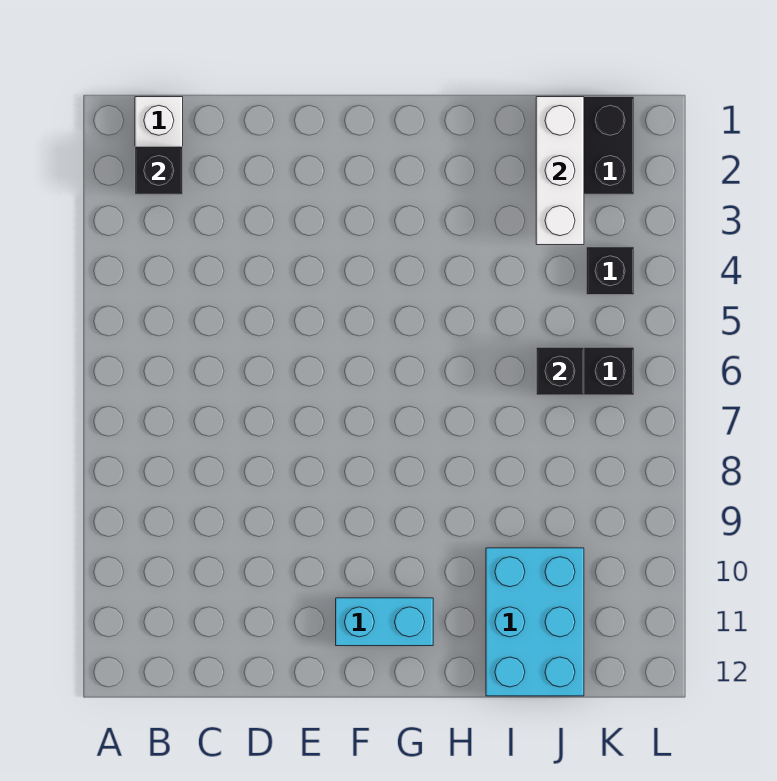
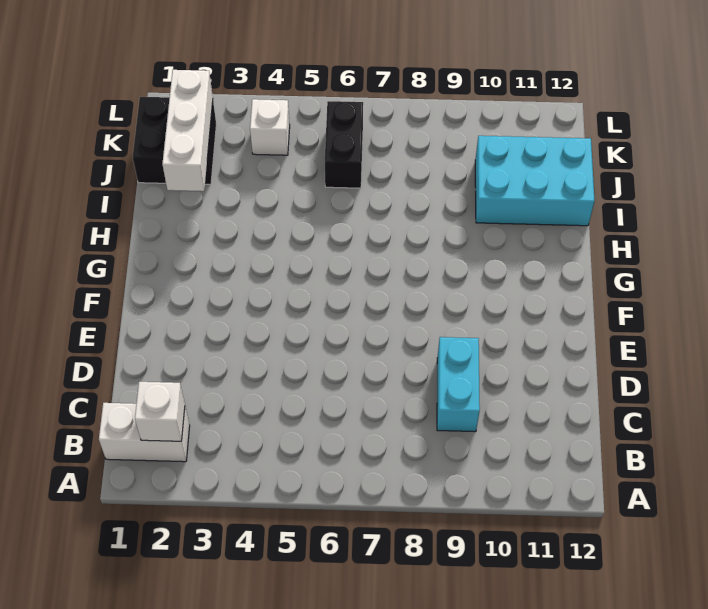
black 1x1 brick [135,147,183,194] -> white 1x1 brick [135,382,185,441]
cyan 1x2 brick [336,598,433,646] -> cyan 1x2 brick moved to [437,337,480,432]
white 1x3 brick [536,97,584,245] -> white 1x3 brick turned to [162,70,213,191]
black 1x1 brick [536,347,584,395] -> none
black 1x1 brick [586,247,634,295] -> white 1x1 brick [250,99,290,155]

